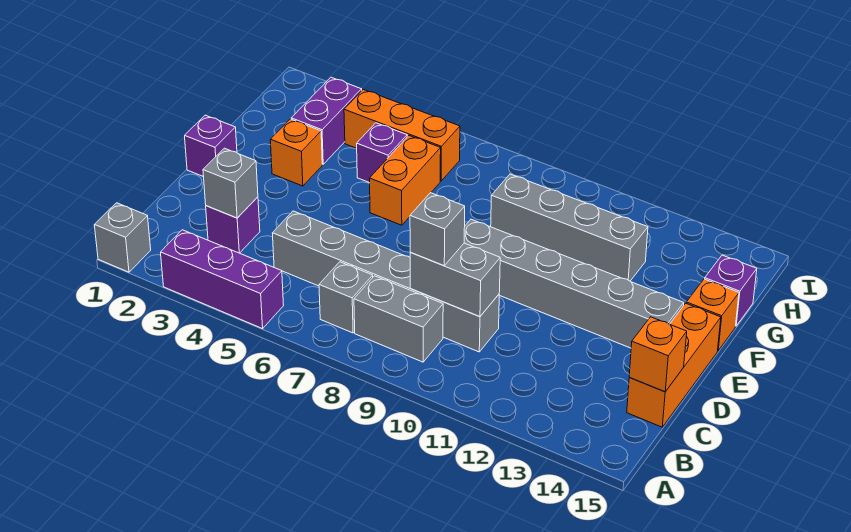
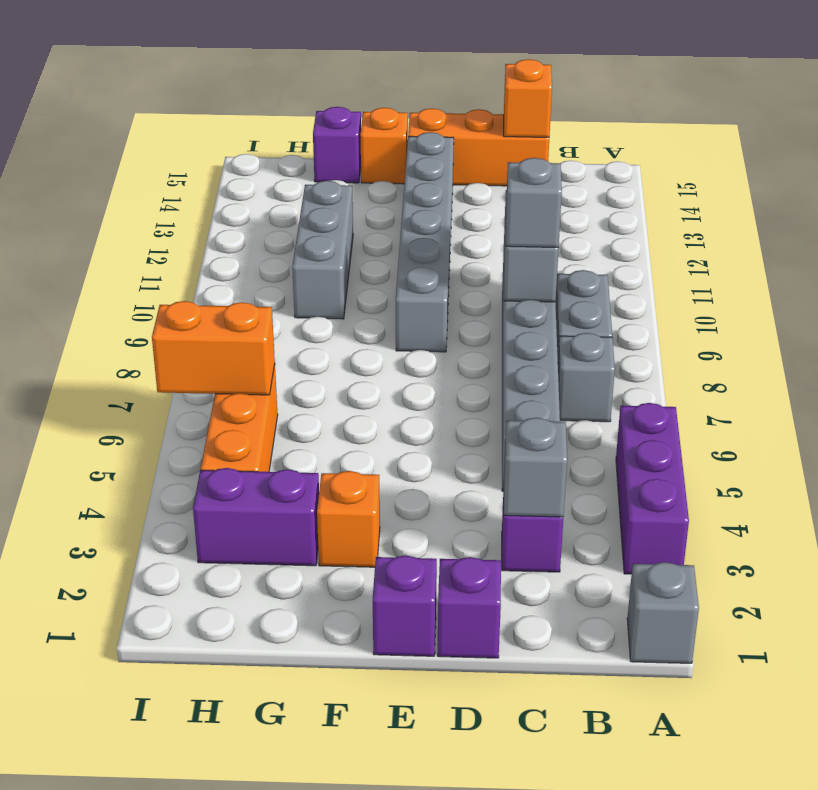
orange 1x2 brick [370,136,441,225] -> orange 1x2 brick moved to [152,301,275,395]
purple 1x1 brick [357,123,407,183] -> purple 1x1 brick moved to [437,557,501,658]
grey 1x4 brick [491,174,648,281] -> grey 1x3 brick [292,181,353,319]

